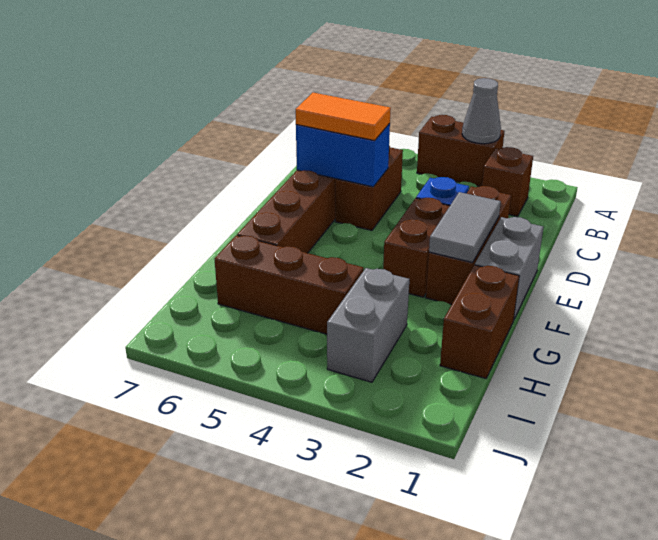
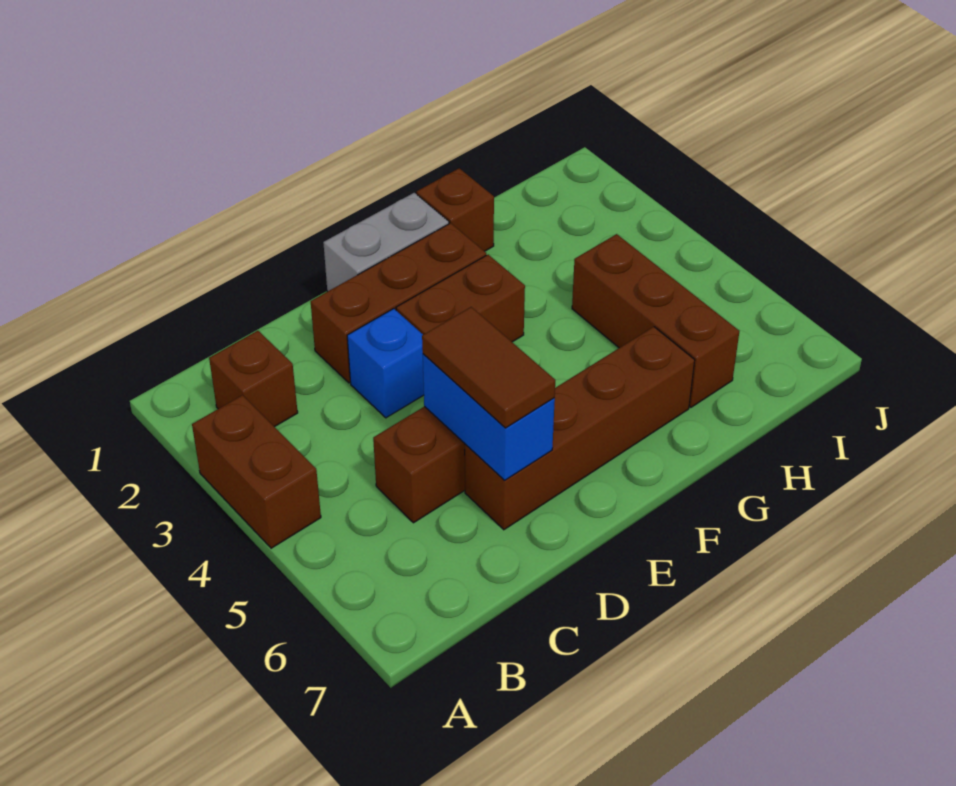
grey 1x1 cone [462,78,501,144] -> none
orange 1x2 tile [296,93,391,141] -> brown 1x2 tile [422,307,555,428]
grey 1x2 tile [429,192,501,262] -> none
brown 1x2 brick [440,265,519,378] -> brown 1x1 brick [417,168,494,251]
grey 1x2 brick [327,268,409,382] -> none

